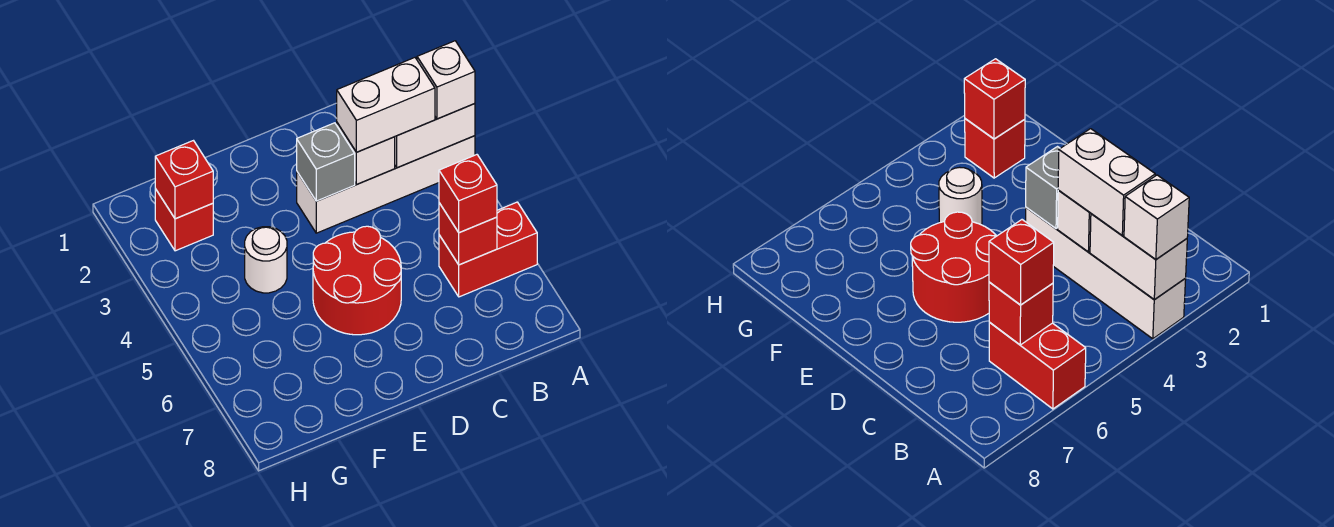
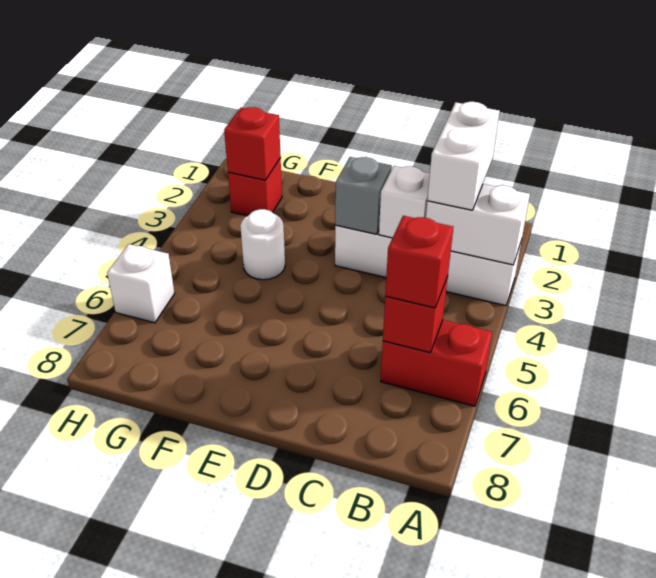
white 1x1 brick [417,41,475,119] -> white 1x1 brick moved to [107,244,175,323]
white 1x2 brick [337,58,435,152] -> white 1x2 brick turned to [427,102,500,210]
red 2x2 round brick [313,226,401,335] -> none

